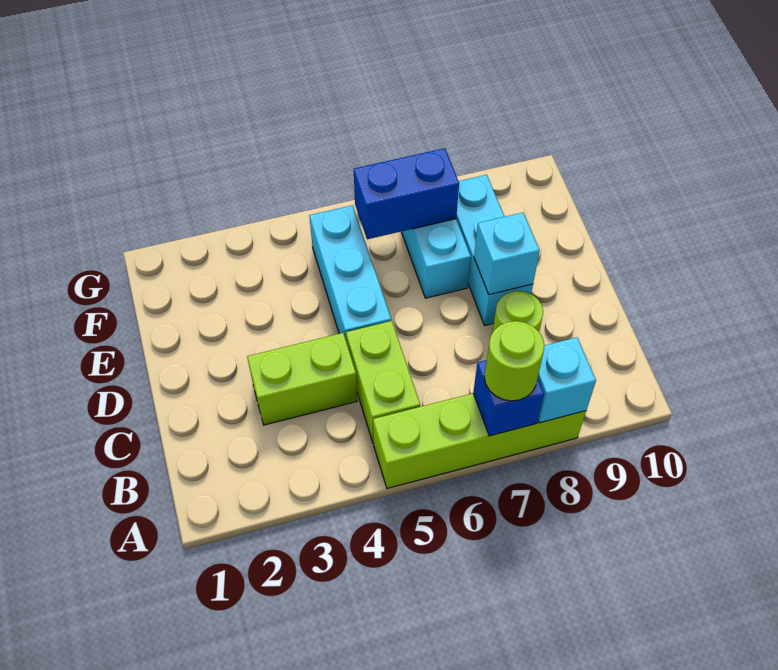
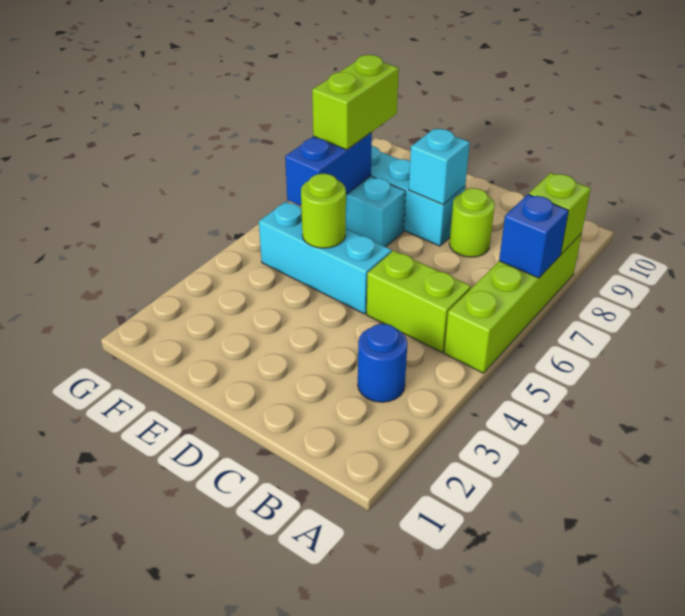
lime 1x1 round brick [484,321,545,401] -> lime 1x1 round brick moved to [301,174,346,248]
cyan 1x1 brick [538,337,596,423] -> lime 1x1 brick [529,173,591,254]
none -> blue 1x1 round brick [358,324,407,402]
lime 1x2 brick [247,333,357,425] -> lime 1x2 brick moved to [312,55,399,150]

